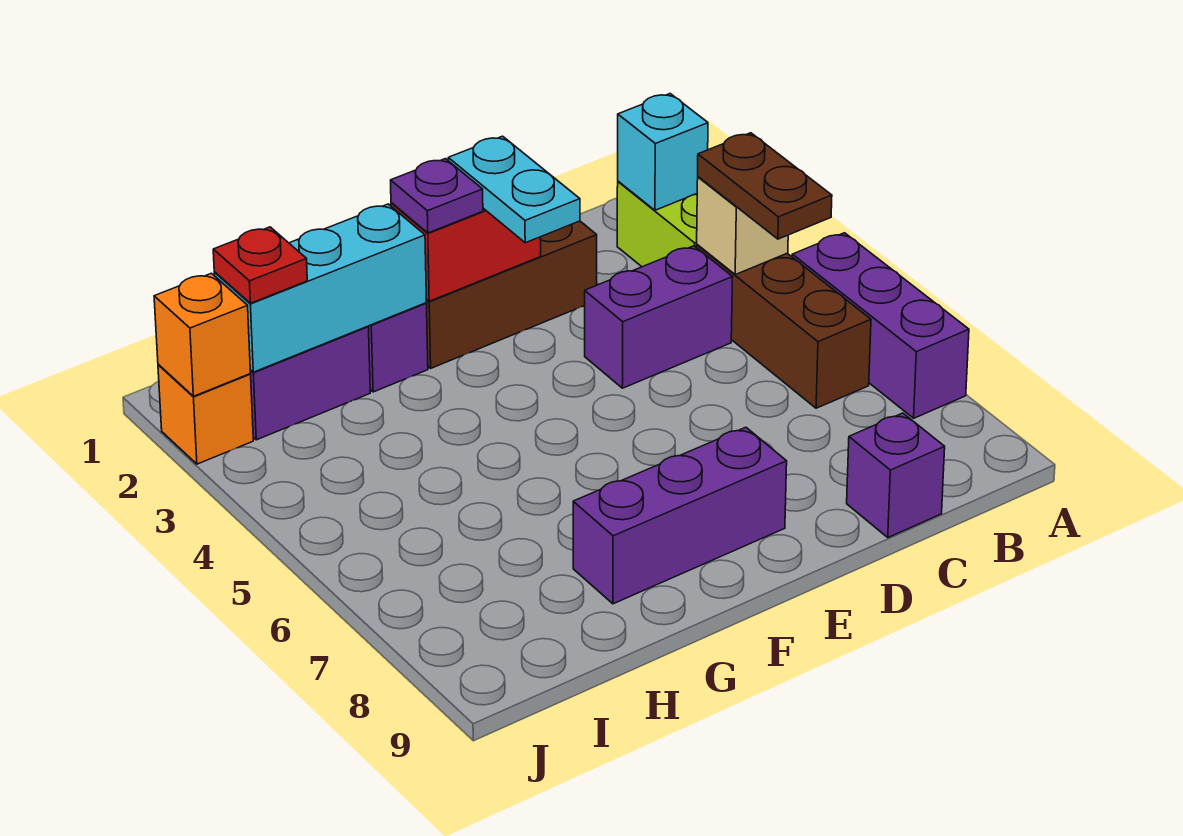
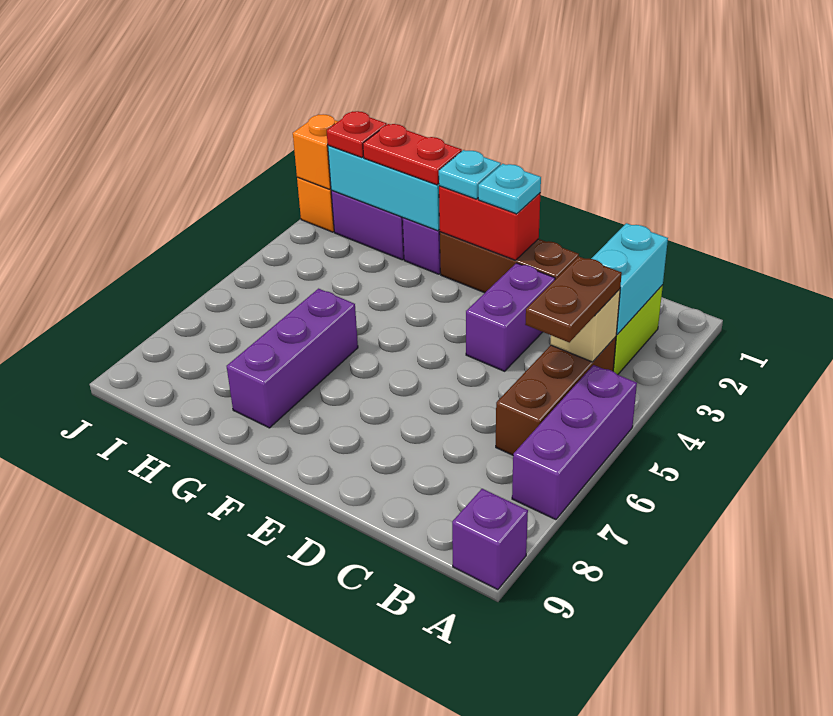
cyan 1x1 brick [618,94,708,210] -> cyan 1x2 brick [591,223,668,335]
purple 1x2 brick [585,246,732,388] -> purple 1x2 brick turned to [466,263,555,371]
purple 1x1 brick [847,413,945,537] -> purple 1x1 brick moved to [452,489,528,590]
cyan 1x2 plate [448,136,580,243] -> cyan 1x1 plate [478,164,541,214]
purple 1x3 brick [573,427,787,604] -> purple 1x3 brick turned to [227,289,358,428]
purple 1x1 plate [391,159,483,233] -> cyan 1x1 plate [439,150,501,199]
none -> red 1x2 plate [363,124,462,185]

